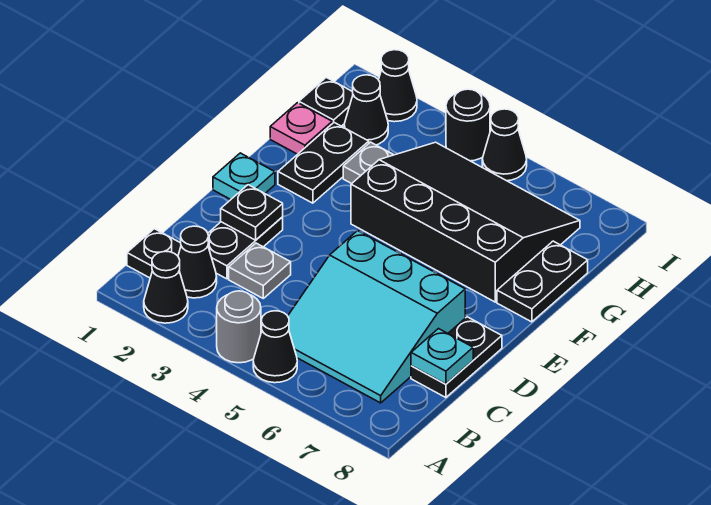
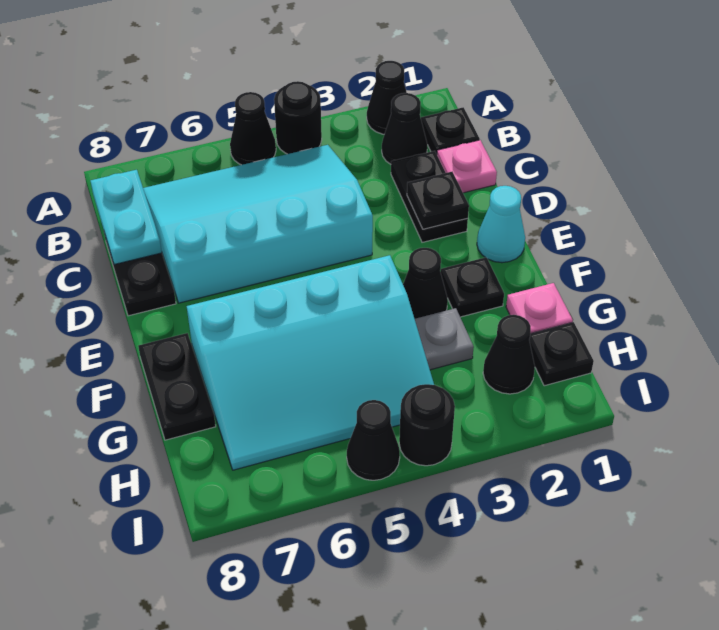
grey 1x1 round brick [217,291,261,363] -> black 1x1 round brick [274,81,322,154]
cyan 3x3 slope [288,231,465,403] -> cyan 3x4 slope [143,145,373,303]
none -> pink 1x1 plate [437,140,497,193]
grey 1x1 plate [229,243,291,298] -> none
cyan 1x1 plate [411,329,473,384] -> cyan 1x2 plate [91,170,162,264]
cyan 1x1 plate [213,153,275,199] -> cyan 1x1 cone [477,186,525,263]
black 1x2 plate [278,123,369,203] -> black 1x1 plate [440,257,504,317]
black 3x4 slope [351,142,580,302] -> cyan 3x4 slope [187,255,434,470]
black 1x1 cone [379,50,417,122] -> black 1x1 cone moved to [403,248,448,319]

